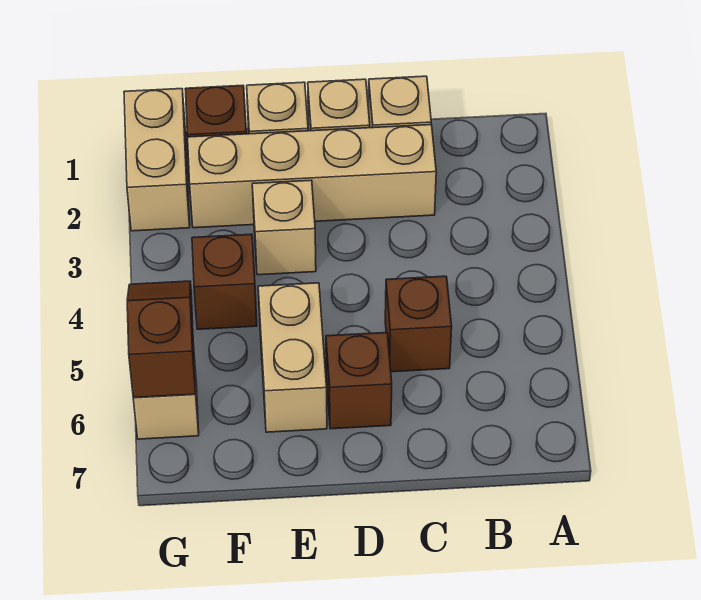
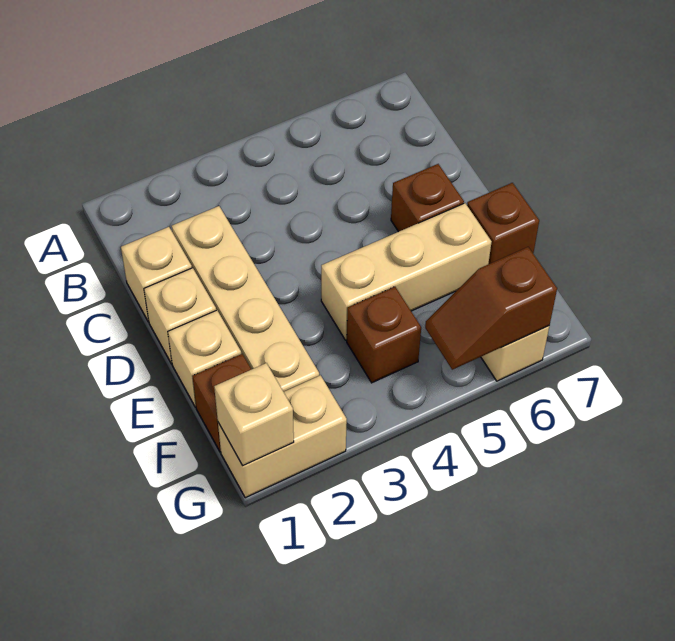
brown 1x1 brick [385,276,452,372] -> brown 1x1 brick moved to [467,183,539,264]
tan 1x1 brick [252,180,316,275] -> tan 1x1 brick moved to [214,363,294,466]
tan 1x2 brick [258,283,327,432] -> tan 1x3 brick [321,203,492,340]

